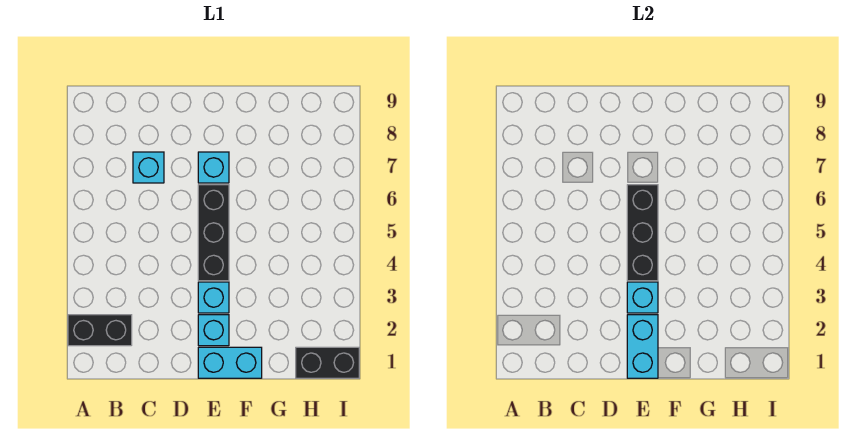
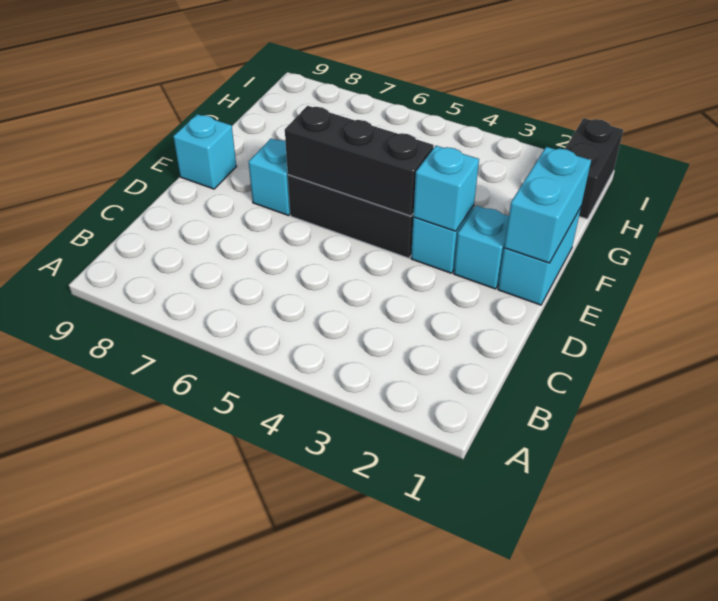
black 1x2 brick [68,315,132,346] -> none
cyan 1x1 brick [133,152,164,183] -> cyan 1x1 brick moved to [173,114,236,189]
cyan 1x2 brick [627,315,658,378] -> cyan 1x2 brick turned to [504,147,591,263]

